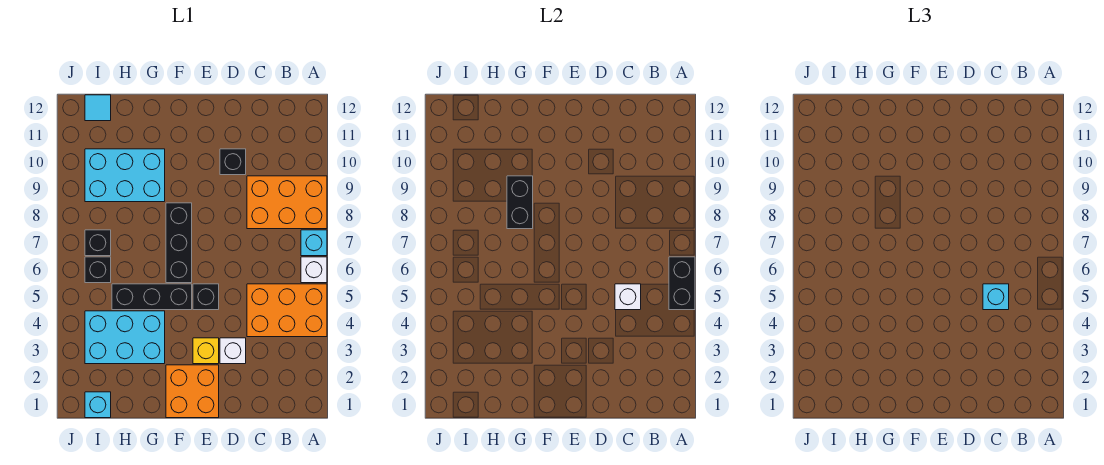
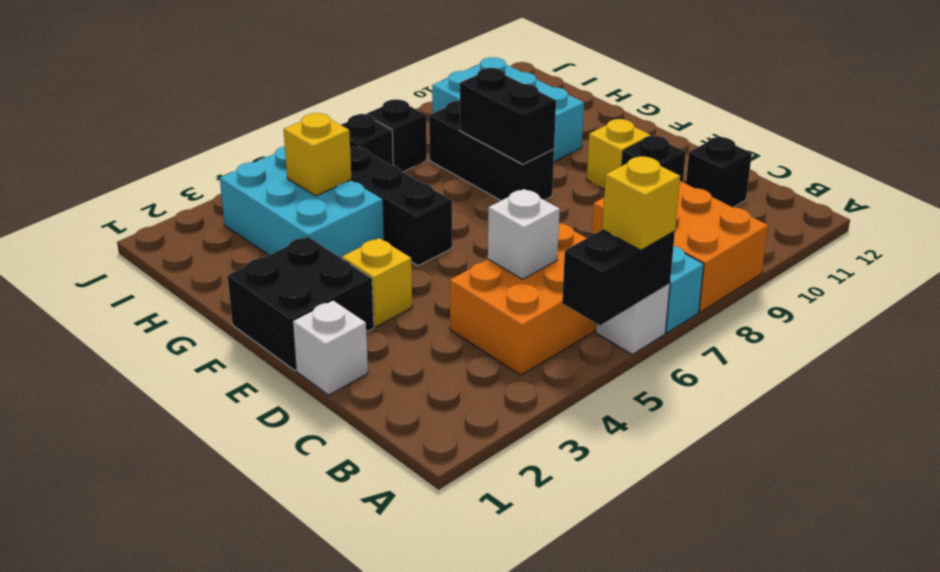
orange 2x3 brick [247,284,327,337] -> orange 2x3 brick turned to [450,223,596,375]
none -> yellow 1x1 brick [602,156,680,250]
cyan 1x1 brick [983,284,1009,310] -> none
white 1x1 brick [220,338,246,364] -> white 1x1 brick moved to [293,300,368,395]
orange 2x2 brick [166,365,219,418] -> black 2x2 brick [228,237,374,370]
black 1x1 brick [193,284,219,310] -> black 1x1 brick moved to [686,137,752,207]
none -> yellow 1x1 brick [587,119,651,190]
black 1x3 brick [166,203,192,283] -> black 1x3 brick turned to [429,101,554,201]
black 1x2 brick [507,176,533,229] -> black 1x2 brick turned to [460,68,556,164]
none -> yellow 1x1 brick [284,113,351,196]
cyan 1x1 brick [85,392,111,418] -> none
cyan 1x1 tile [85,95,111,121] -> none

